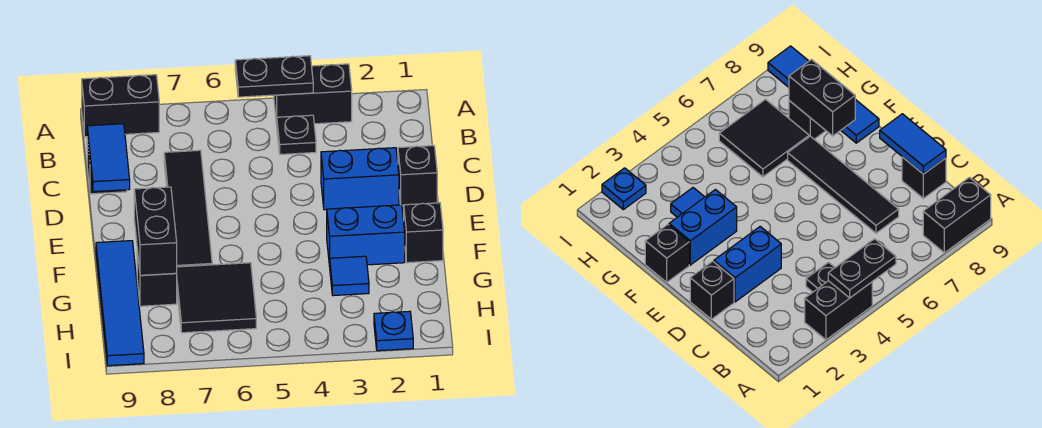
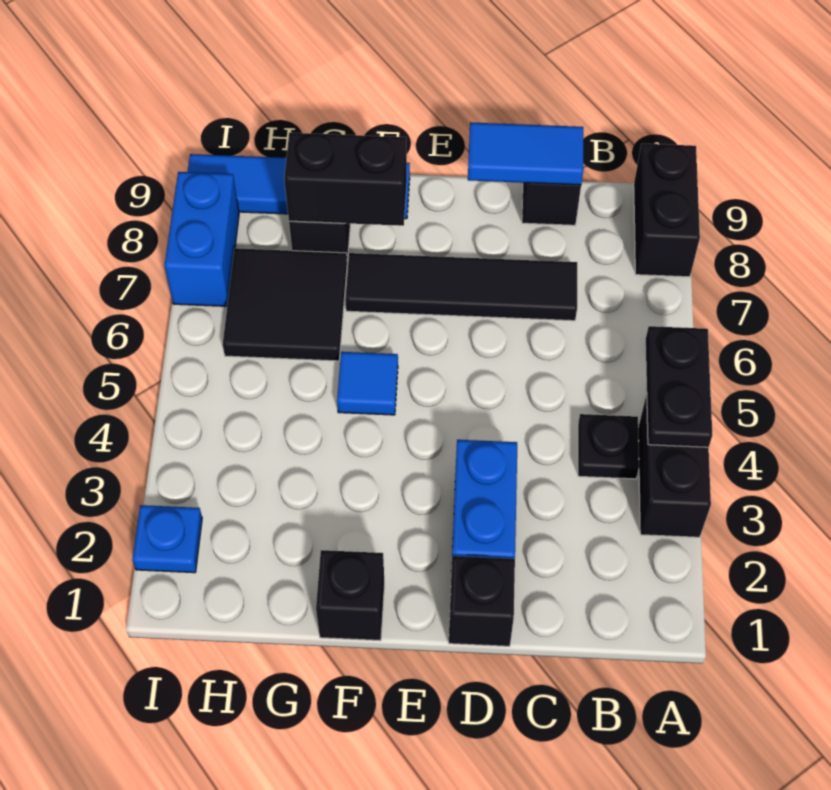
blue 1x2 brick [327,205,405,266] -> blue 1x2 brick moved to [164,172,239,306]
blue 1x1 tile [330,256,369,296] -> blue 1x1 tile moved to [337,352,398,415]

